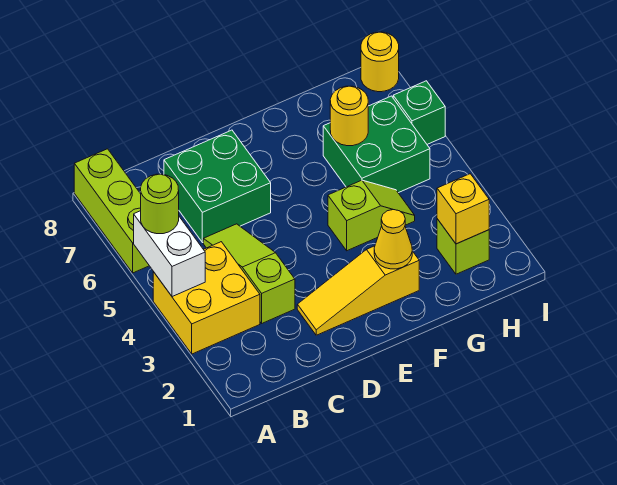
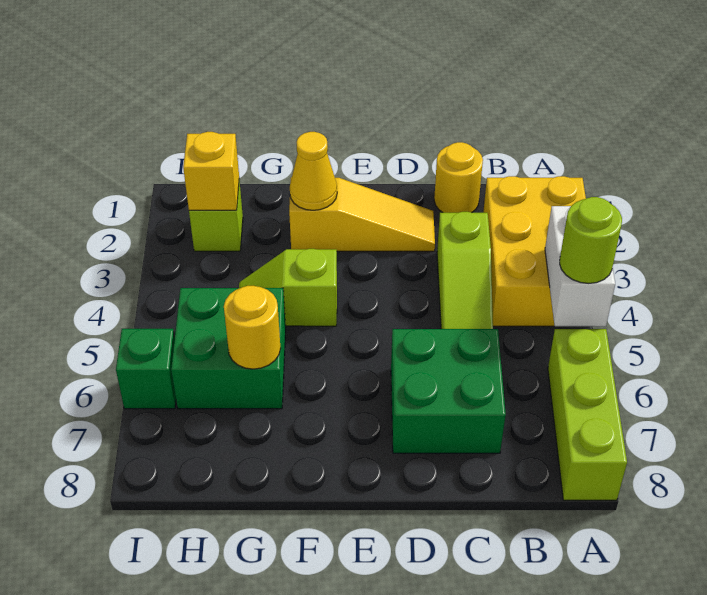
yellow 2x2 brick [153,242,260,354] -> yellow 2x3 brick [483,176,586,326]
yellow 1x1 round brick [361,32,399,92] -> yellow 1x1 round brick moved to [434,142,483,213]

